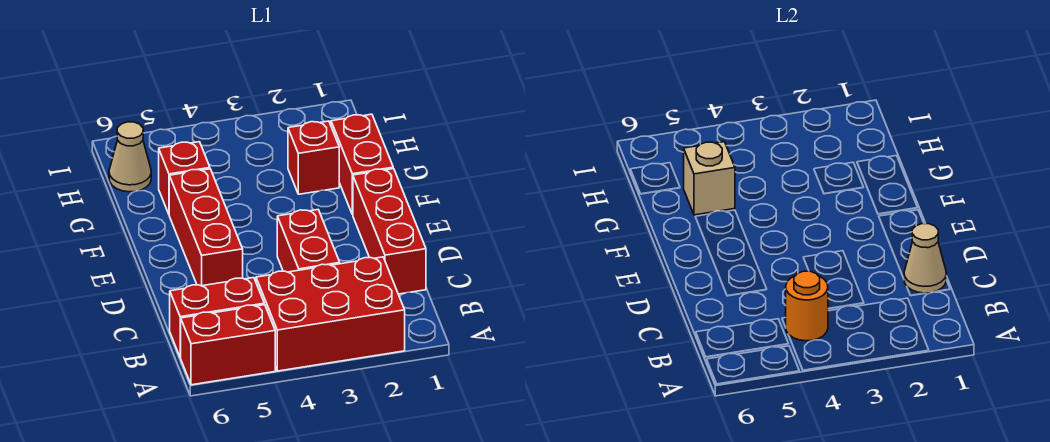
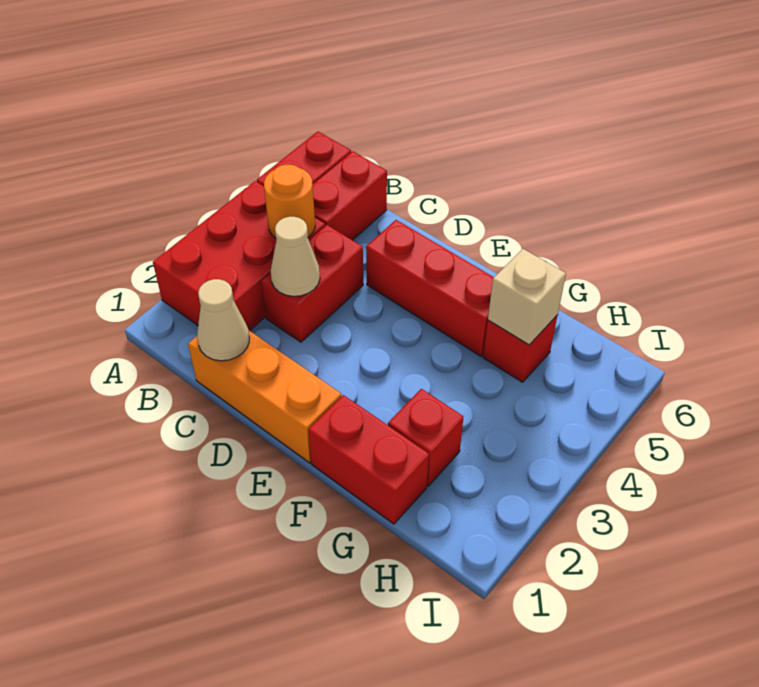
red 1x3 brick [353,169,426,294] -> orange 1x3 brick [188,330,341,463]
red 1x2 brick [277,210,340,272] -> red 1x2 brick turned to [261,225,363,342]
tan 1x1 cone [109,122,151,192] -> tan 1x1 cone moved to [271,217,320,296]

